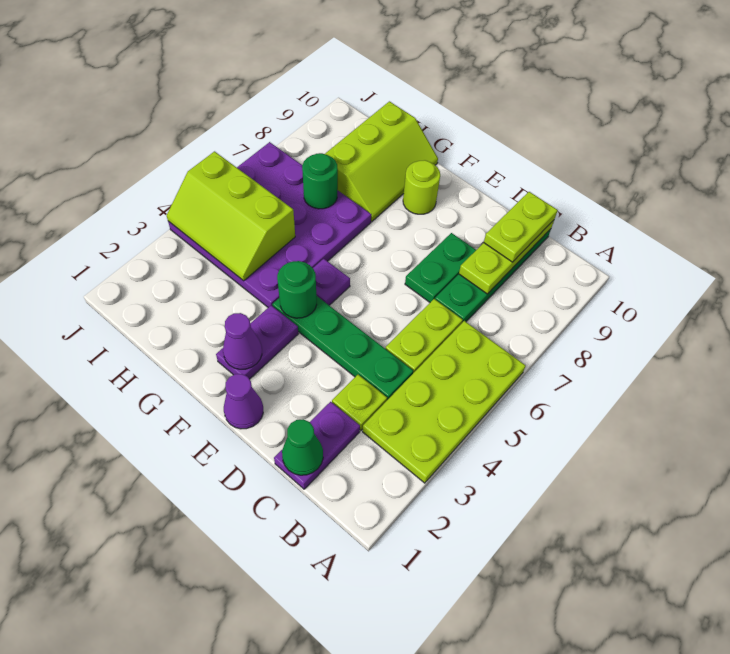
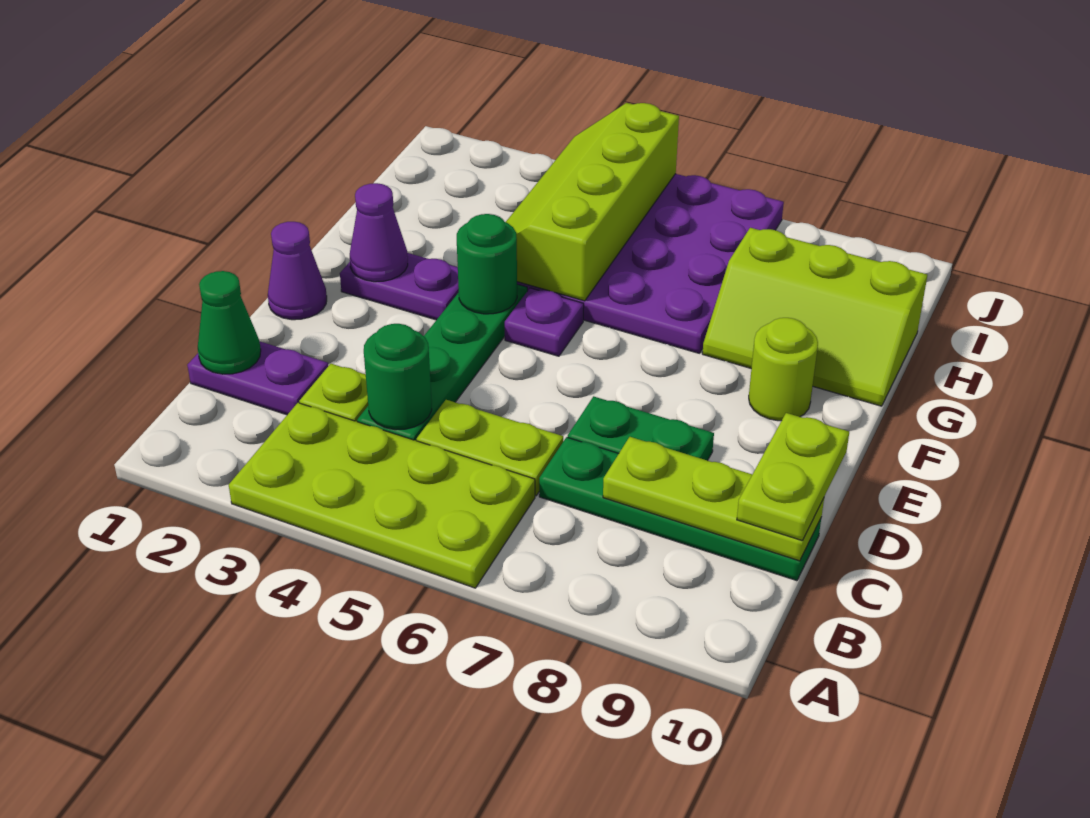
lime 1x2 plate [484,192,558,262] -> lime 1x2 plate turned to [737,413,849,541]
lime 2x3 slope [167,151,295,281] -> lime 2x4 slope [506,103,679,301]
green 1x1 round brick [302,153,338,209] -> green 1x1 round brick moved to [364,324,432,430]

